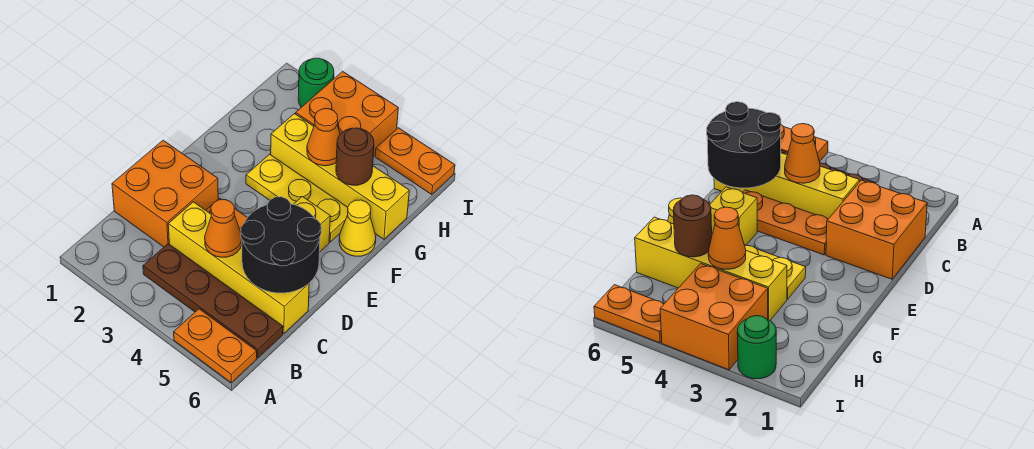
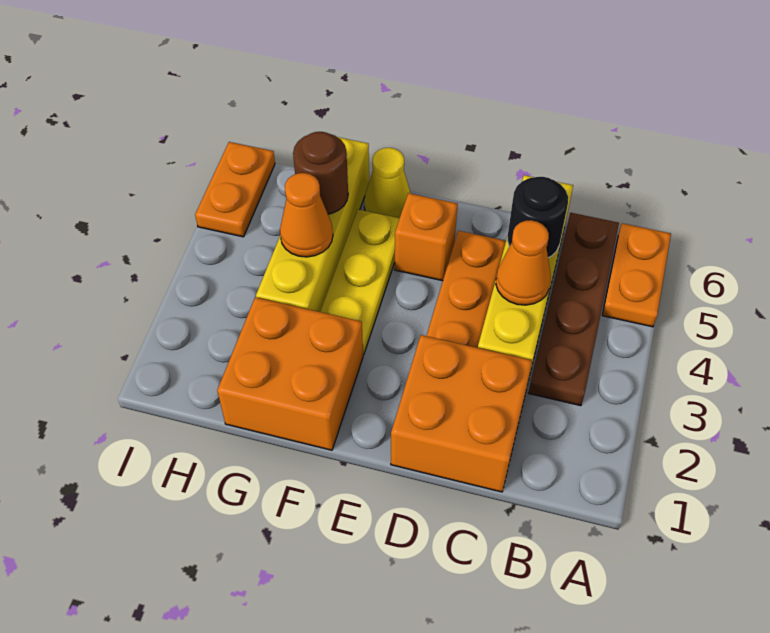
black 2x2 round brick [241,197,321,293] -> black 1x1 round brick [507,177,568,258]
yellow 1x1 brick [294,197,330,251] -> orange 1x1 brick [395,193,458,281]
orange 2x2 brick [296,71,398,157] -> orange 2x2 brick moved to [217,297,363,450]
green 1x1 round brick [298,58,334,107] -> none

